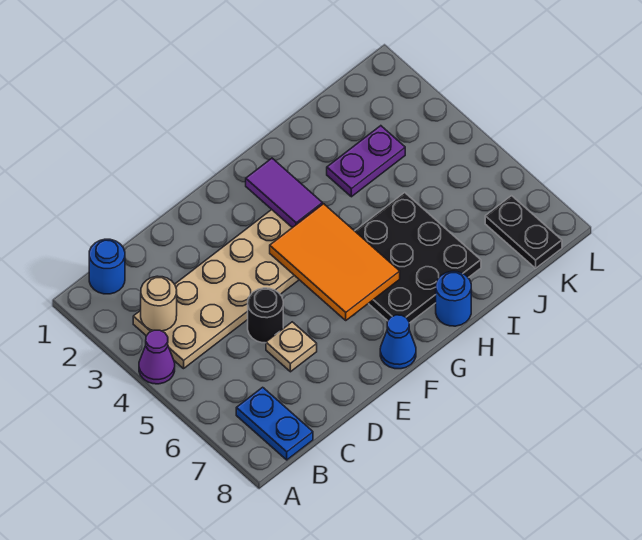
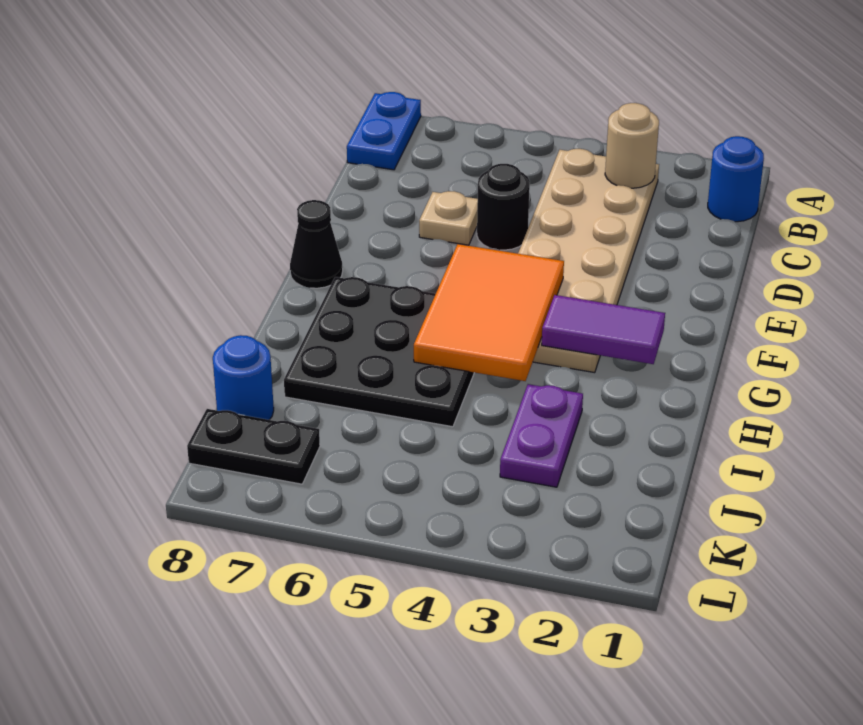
purple 1x1 cone [139,330,175,384] -> none
blue 1x2 plate [236,387,313,460] -> blue 1x2 plate turned to [347,92,421,170]
orange 2x3 tile [270,204,400,320] -> orange 2x3 tile turned to [414,244,564,381]
blue 1x1 cone [380,315,416,369] -> black 1x1 cone [290,200,343,288]
blue 1x1 round brick [436,271,471,326] -> blue 1x1 round brick moved to [213,335,274,420]

